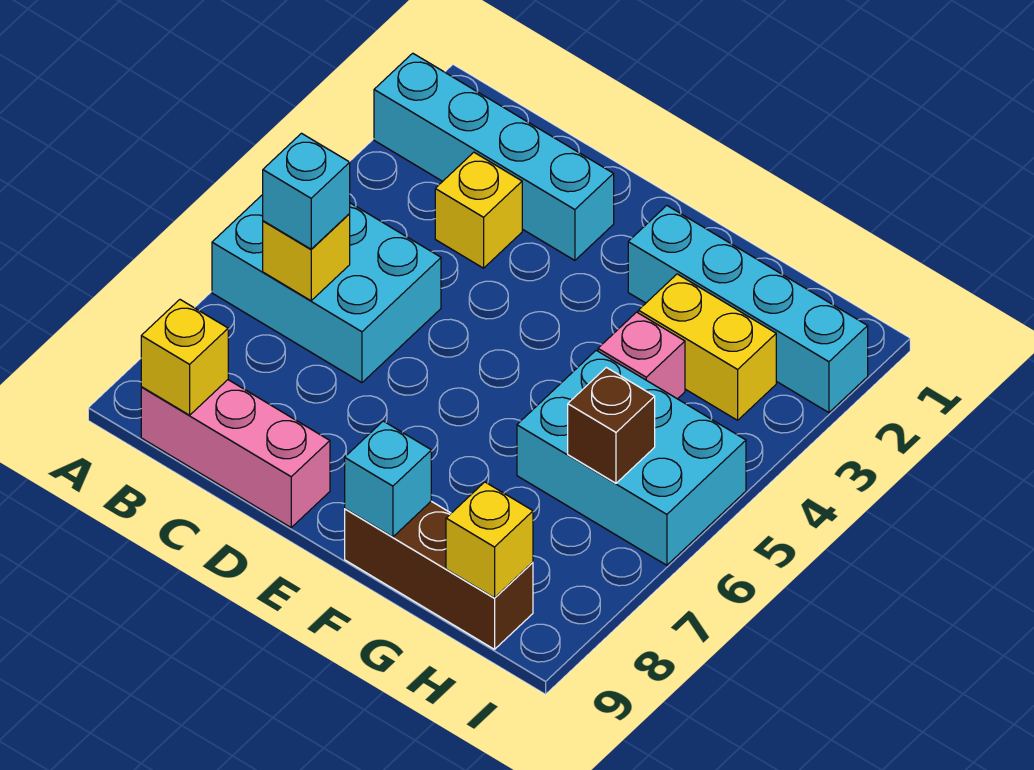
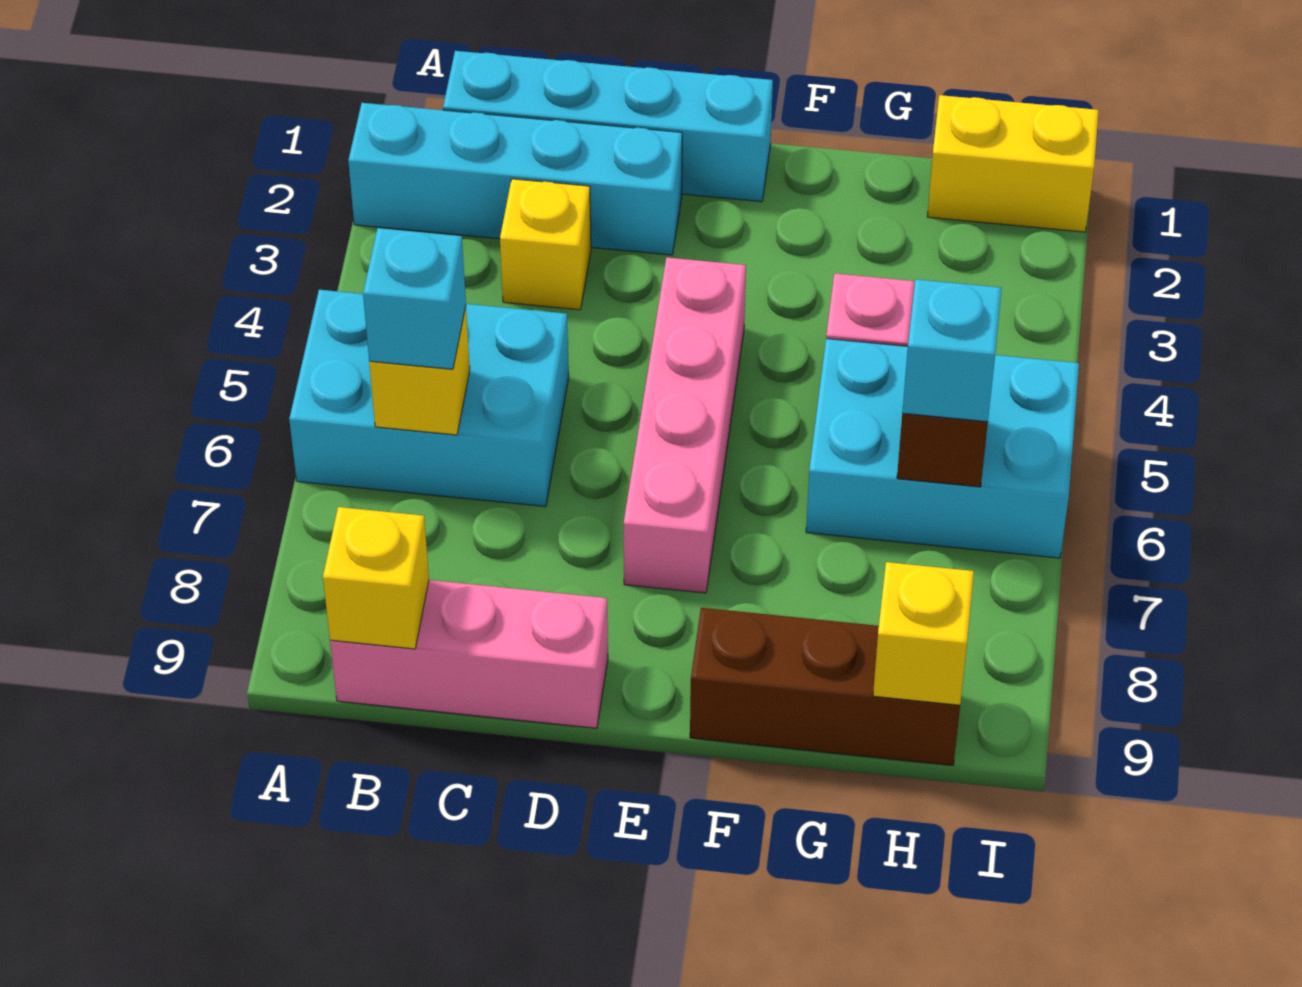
none -> pink 1x4 brick [624,258,746,593]
cyan 1x4 brick [628,206,868,413] -> cyan 1x4 brick moved to [443,51,773,202]
cyan 1x1 brick [345,421,431,537] -> cyan 1x1 brick moved to [902,279,1001,422]
yellow 1x2 brick [638,274,776,420] -> yellow 1x2 brick moved to [927,95,1099,232]

